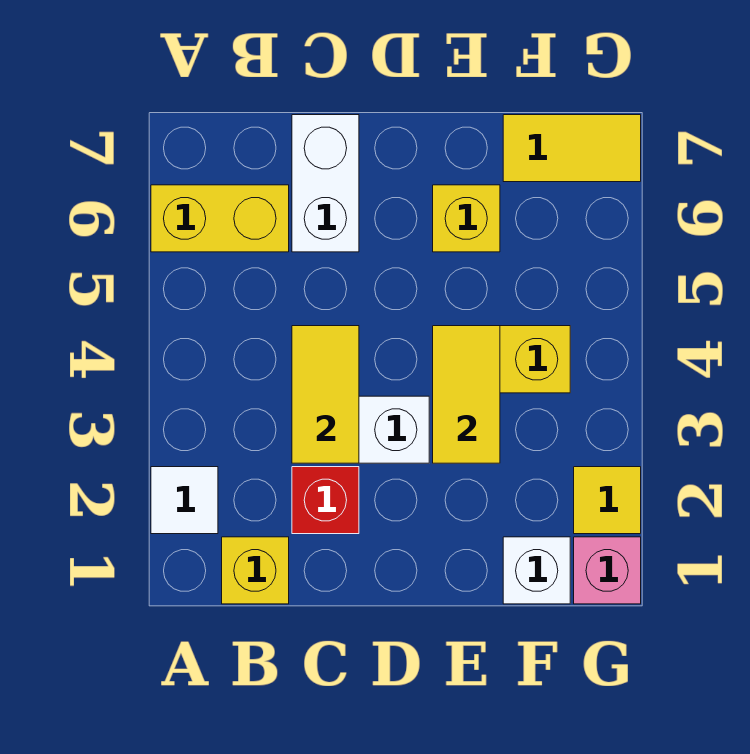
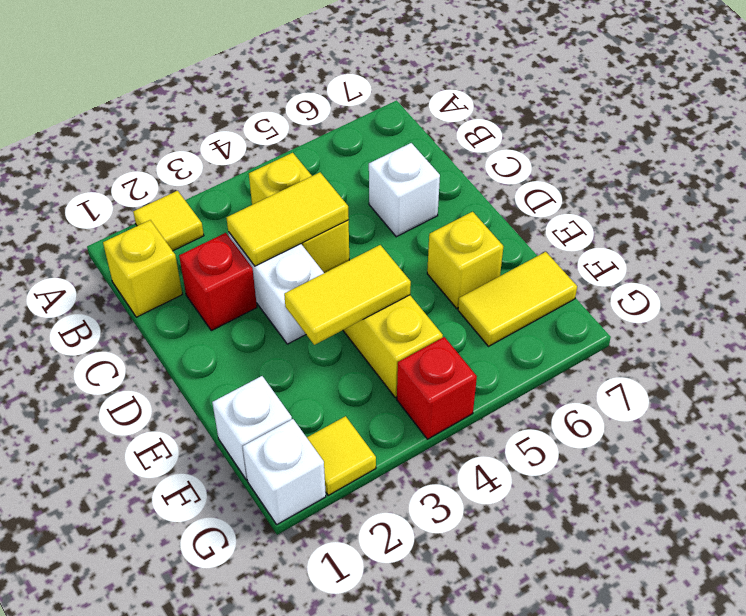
white 1x1 tile [151,467,218,534] -> yellow 1x1 tile [133,191,204,251]
yellow 1x2 brick [151,185,289,252] -> yellow 1x2 brick moved to [249,153,349,273]
white 1x2 brick [292,115,359,252] -> white 1x1 brick [369,143,440,237]
yellow 1x2 tile [503,115,641,182] -> yellow 1x2 tile turned to [458,252,577,346]
pink 1x1 brick [574,537,641,604] -> white 1x1 brick [243,419,326,524]
none -> red 1x1 brick [397,337,477,439]

